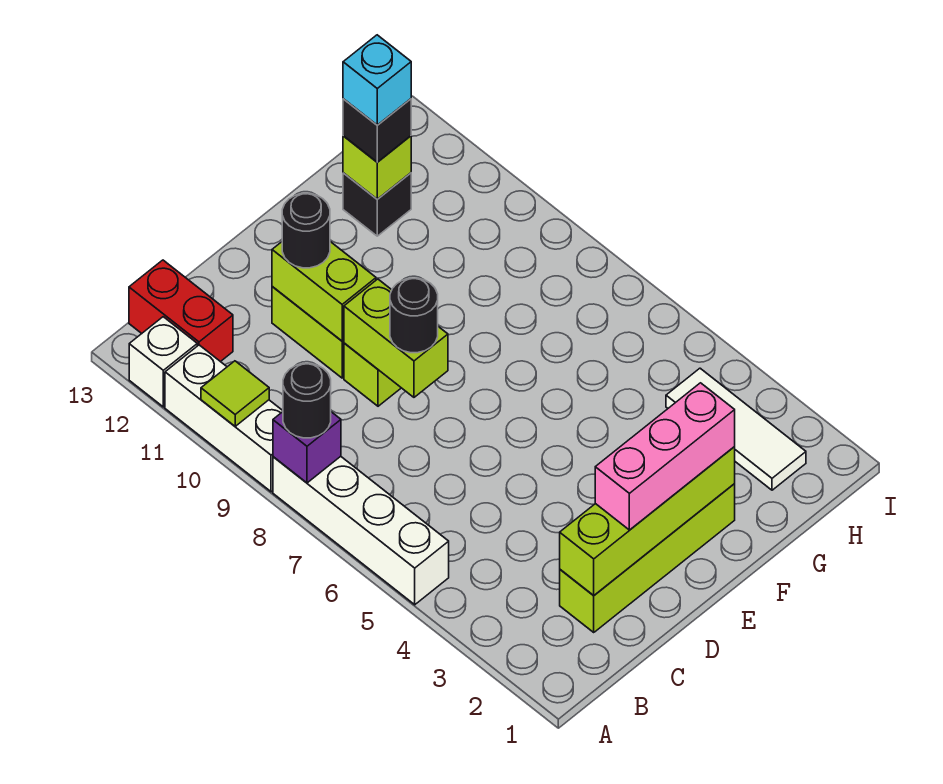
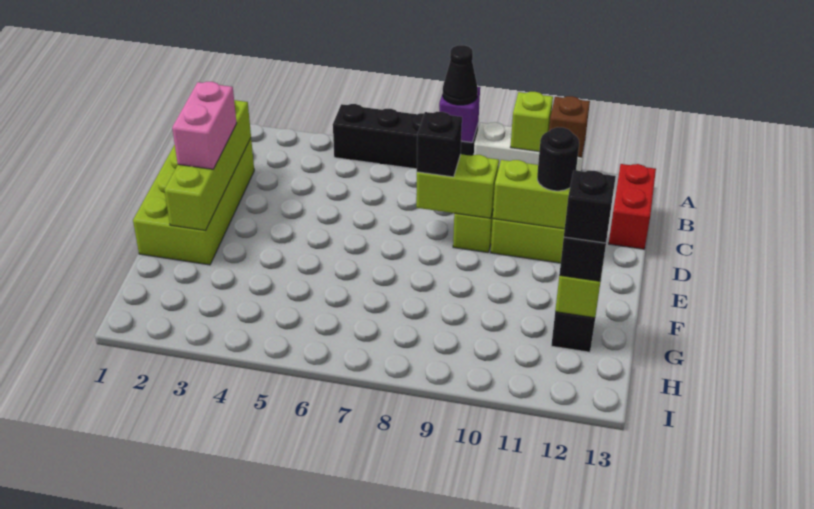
white 1x4 brick [273,456,449,605] -> black 1x4 brick [333,104,478,169]
black 1x1 round brick [283,364,331,438] -> black 1x1 cone [443,45,478,105]
lime 1x1 tile [201,361,269,426] -> lime 1x1 brick [511,92,553,151]
none -> brown 1x1 brick [549,96,590,157]
white 1x1 brick [129,317,197,407] -> none
red 1x2 brick [129,260,233,362] -> red 1x2 brick turned to [609,164,656,249]
lime 1x4 brick [560,484,735,632] -> lime 2x4 brick [133,138,254,265]
pink 1x3 brick [595,383,735,530] -> pink 1x2 brick [172,82,237,169]
black 1x1 round brick [390,278,438,353] -> black 1x1 brick [417,112,462,177]
cyan 1x1 brick [343,35,411,125] -> black 1x1 brick [564,170,616,243]
white 1x3 tile [666,368,806,490] -> none

